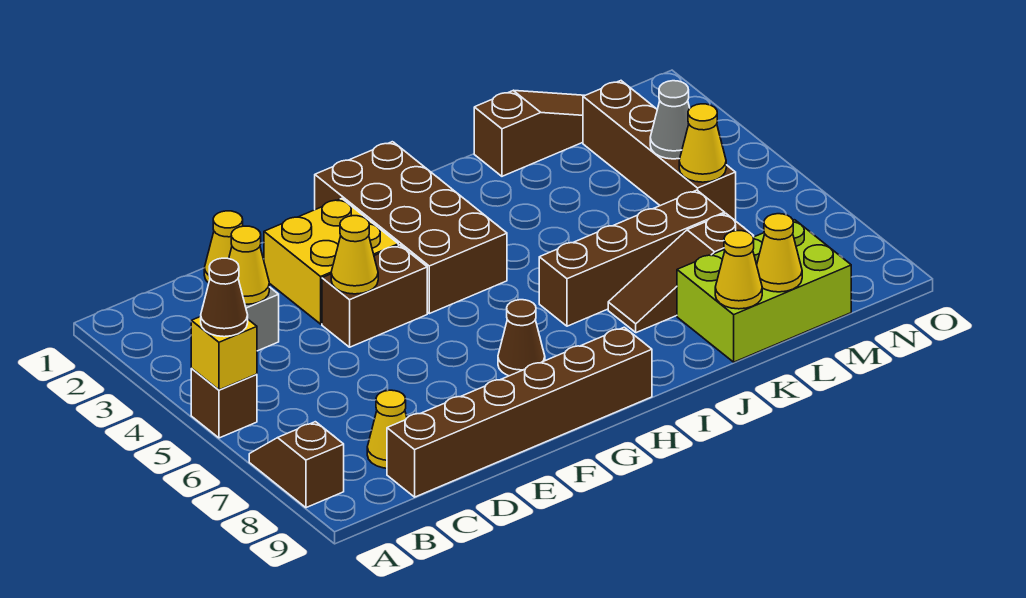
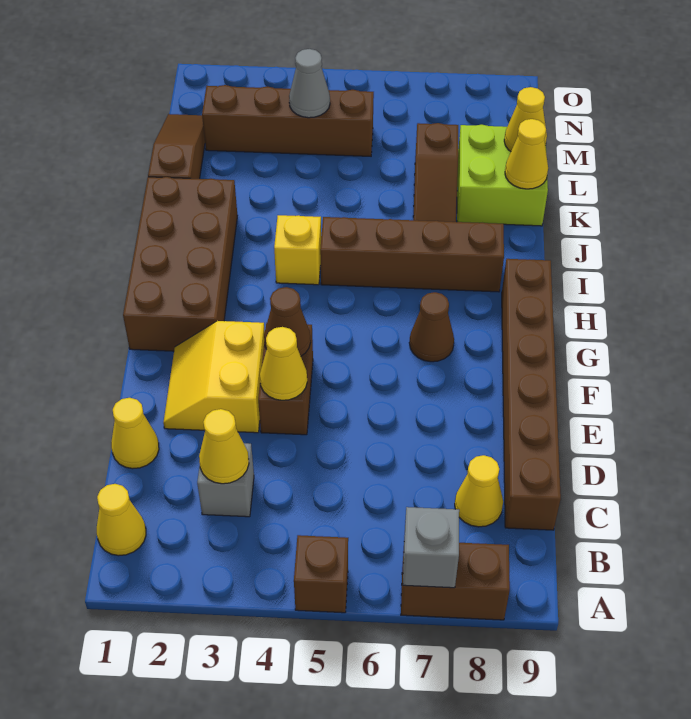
yellow 1x1 brick [191,317,257,390] -> yellow 1x1 brick moved to [274,215,321,285]
brown 1x1 cone [201,258,248,337] -> brown 1x1 cone moved to [264,287,311,356]
brown 1x2 slope [249,422,344,508] -> brown 1x2 brick [401,543,510,620]
none -> grey 1x1 brick [403,507,459,588]
yellow 2x2 brick [264,199,398,324] -> yellow 2x2 slope [163,321,265,433]
brown 2x4 brick [315,142,507,314] -> brown 2x4 brick turned to [123,177,238,351]
brown 1x4 brick [539,190,725,326] -> brown 1x4 brick turned to [320,217,504,292]
lime 2x3 brick [677,220,851,362] -> lime 2x2 brick [457,125,548,226]
yellow 1x1 cone [679,104,726,182] -> yellow 1x1 cone moved to [97,484,146,556]

